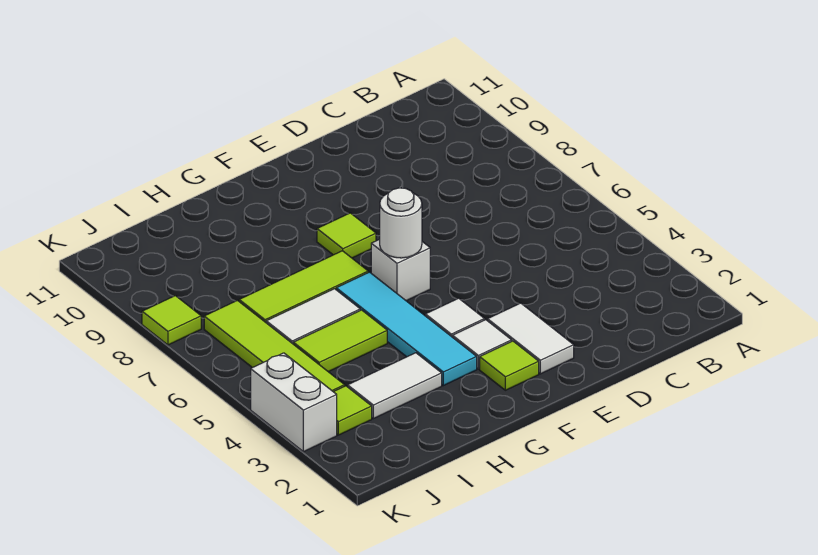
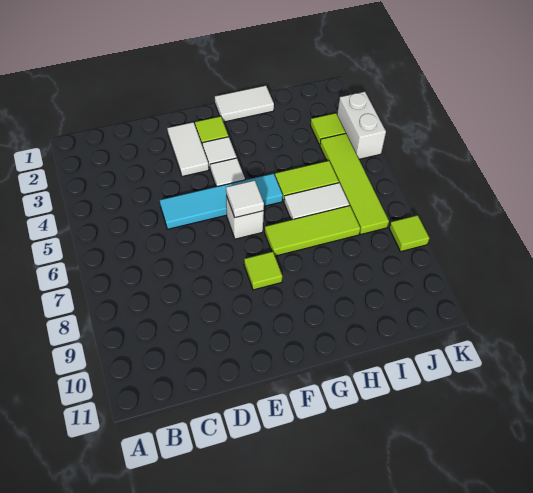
white 1x1 round brick [380,188,422,258] -> white 1x1 tile [226,180,264,218]
cyan 1x4 tile [336,272,477,386] -> cyan 1x4 tile turned to [160,174,283,229]
white 1x2 tile [348,353,442,419] -> white 1x2 tile moved to [215,86,274,122]

